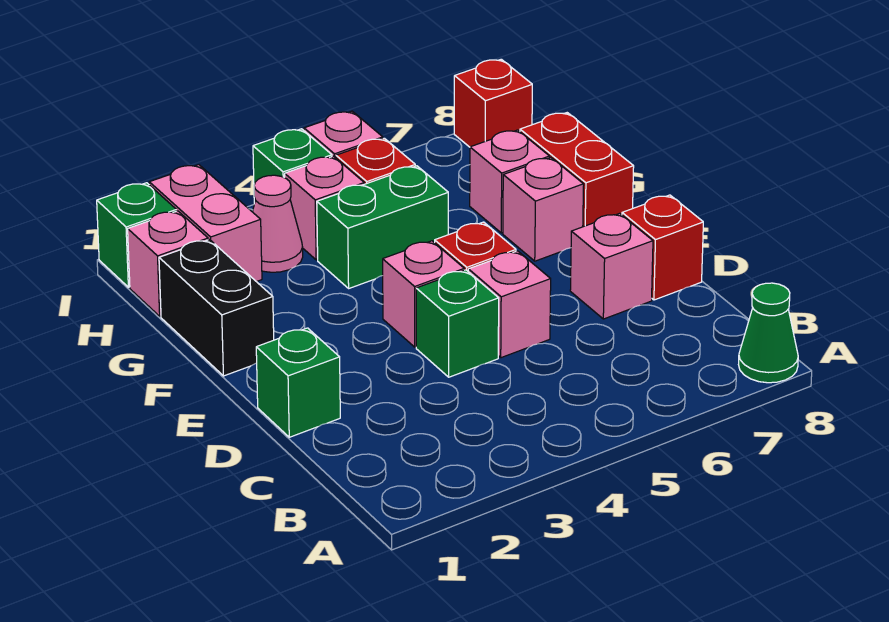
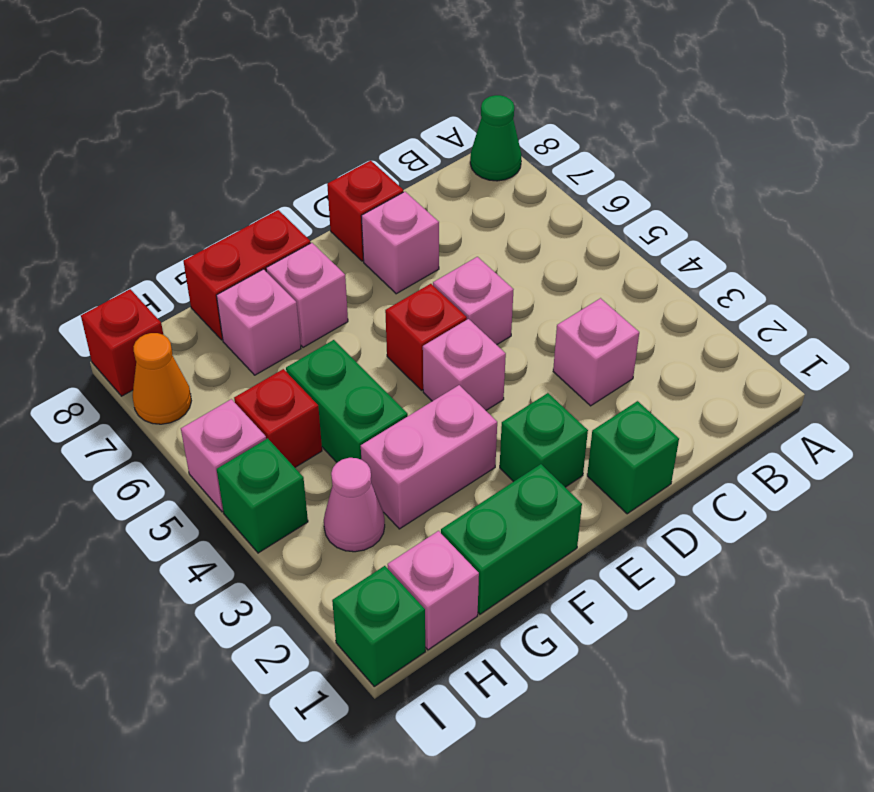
green 1x1 brick [416,270,499,377] -> green 1x1 brick moved to [500,393,588,487]
black 1x2 brick [159,240,274,376] -> green 1x2 brick [441,464,582,614]
pink 1x2 brick [149,165,262,282] -> pink 1x2 brick moved to [361,385,497,529]
pink 1x1 brick [285,156,364,260] -> pink 1x1 brick moved to [553,298,639,406]
none -> orange 1x1 cone [133,333,191,424]

